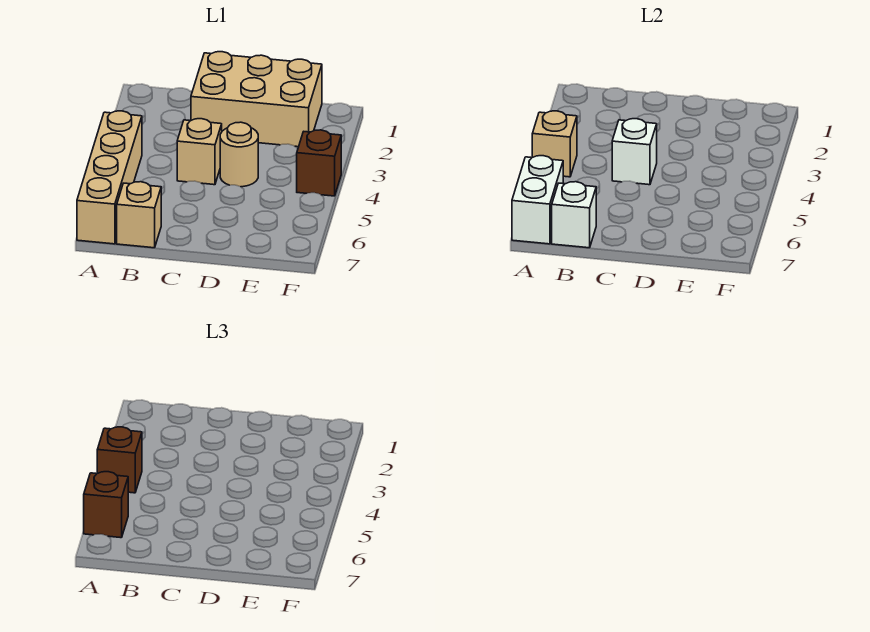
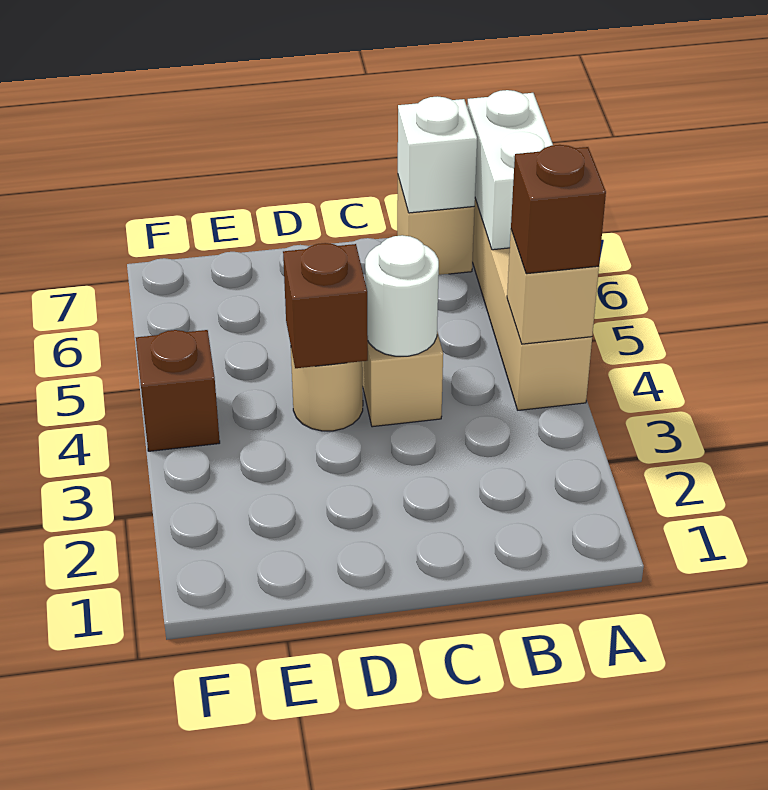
brown 1x1 brick [84,472,128,538] -> brown 1x1 brick moved to [283,243,368,368]
tan 2x3 brick [191,52,322,147] -> none
white 1x1 brick [612,119,657,185] -> white 1x1 round brick [365,235,439,356]

